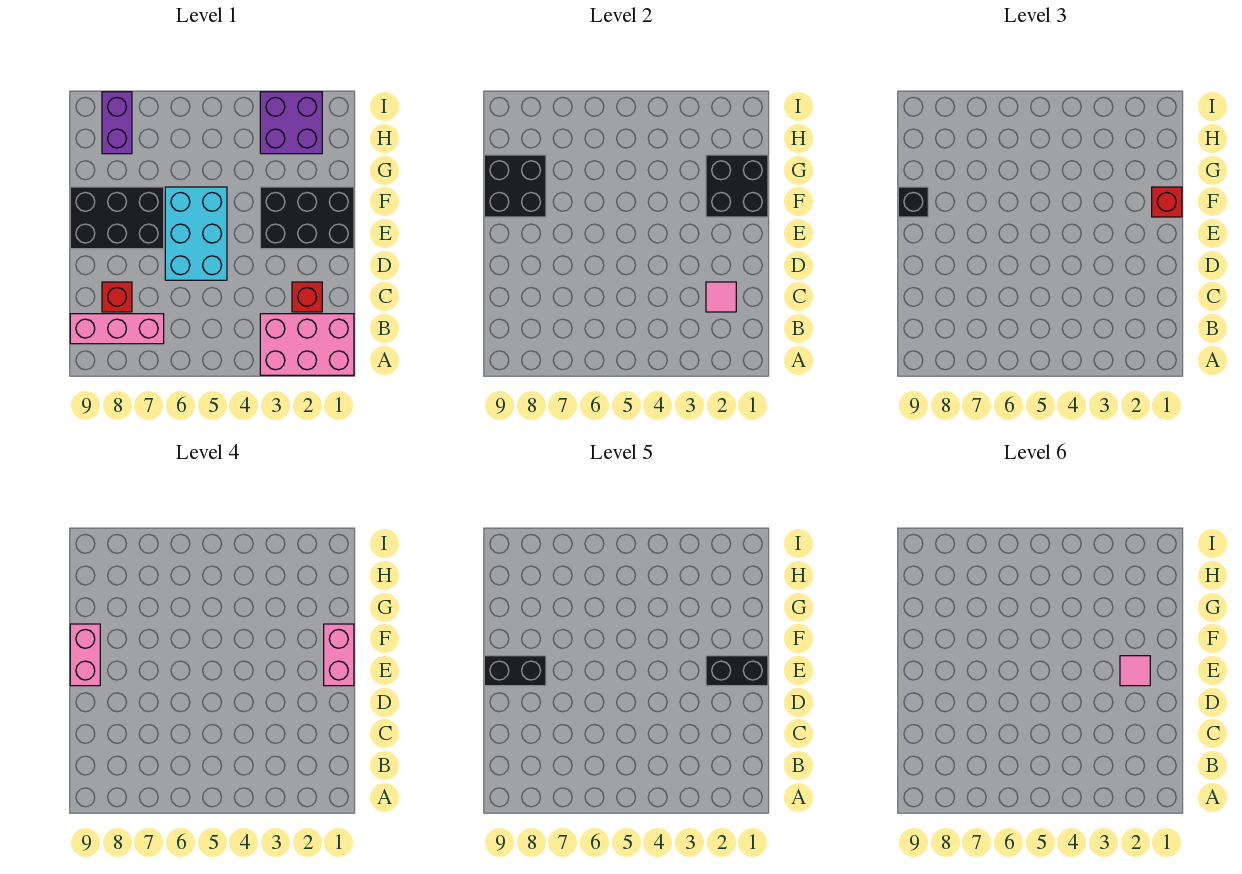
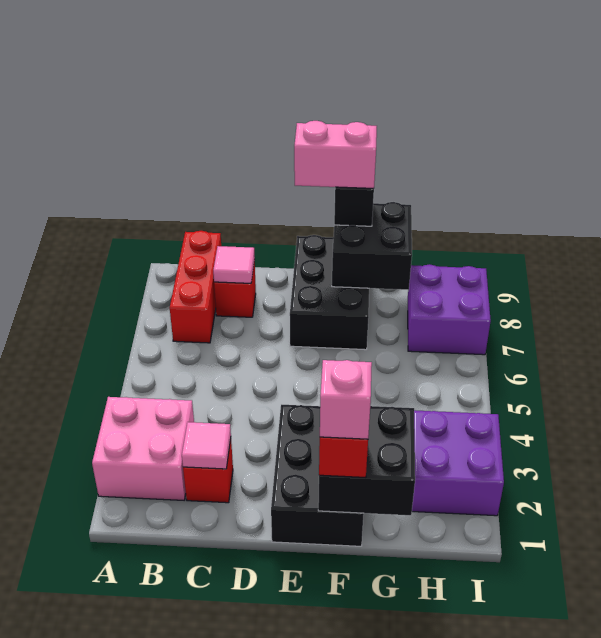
pink 2x3 brick [260,314,354,375] -> pink 2x2 brick [92,397,194,500]
pink 1x3 brick [70,314,164,344] -> red 1x3 brick [170,231,221,343]
cyan 2x3 brick [165,187,227,280] -> none
pink 1x2 brick [324,624,354,686] -> pink 1x1 brick [320,360,372,439]
black 1x2 brick [706,656,768,686] -> none
pink 1x1 tile [1120,656,1150,686] -> pink 1x1 tile moved to [213,246,255,283]
black 1x2 brick [484,656,546,686] -> none
purple 1x2 brick [102,92,132,154] -> purple 2x2 brick [408,264,491,355]

